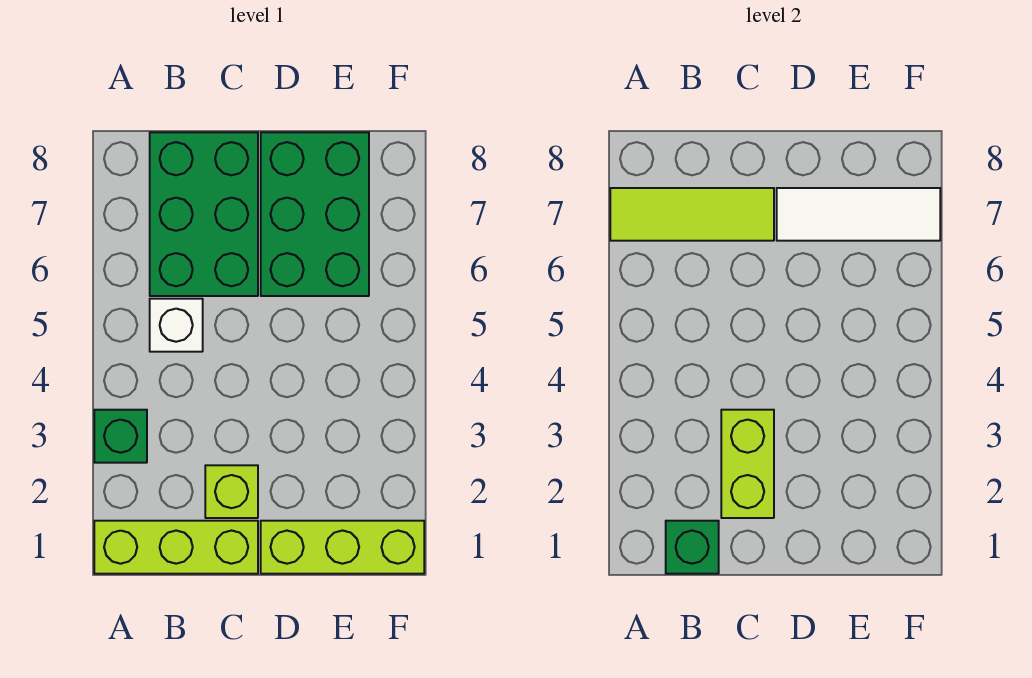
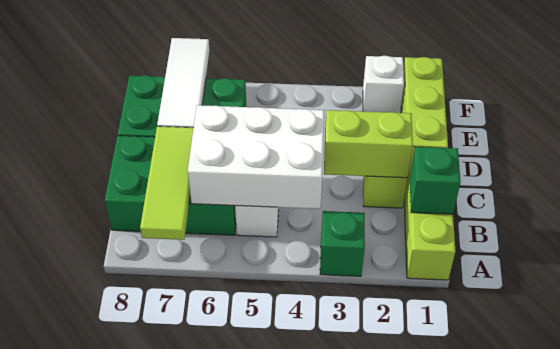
none -> white 2x3 brick [188,105,324,209]
none -> white 1x1 brick [363,56,404,113]

